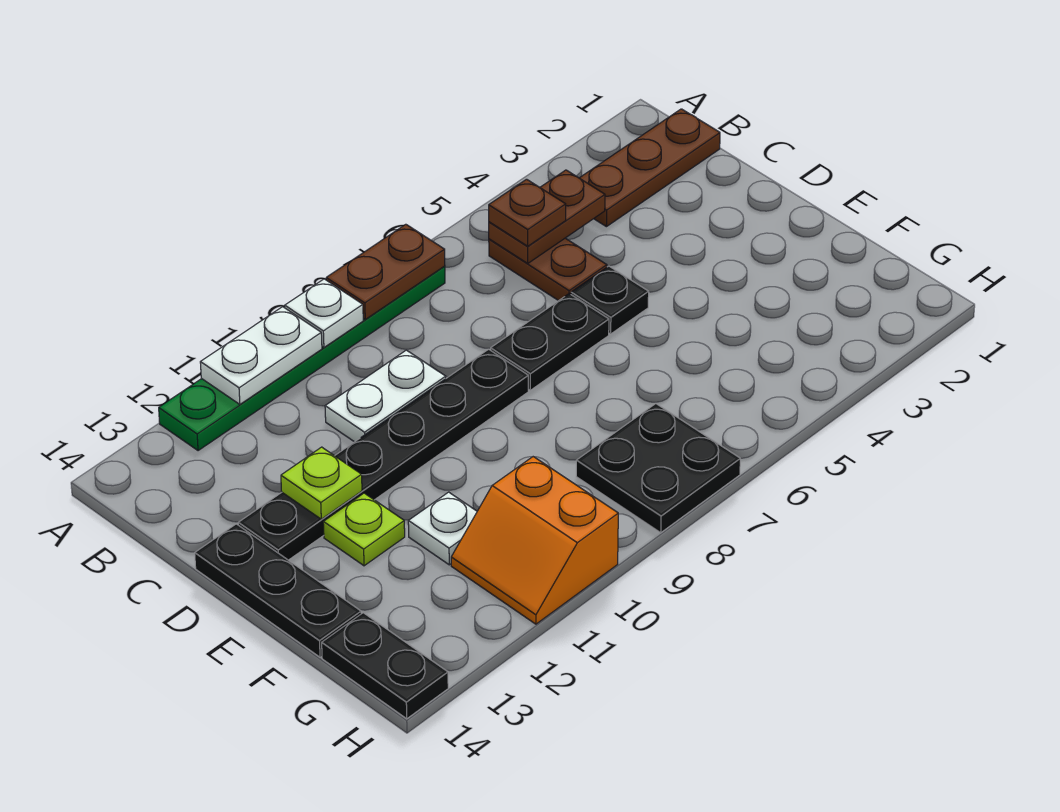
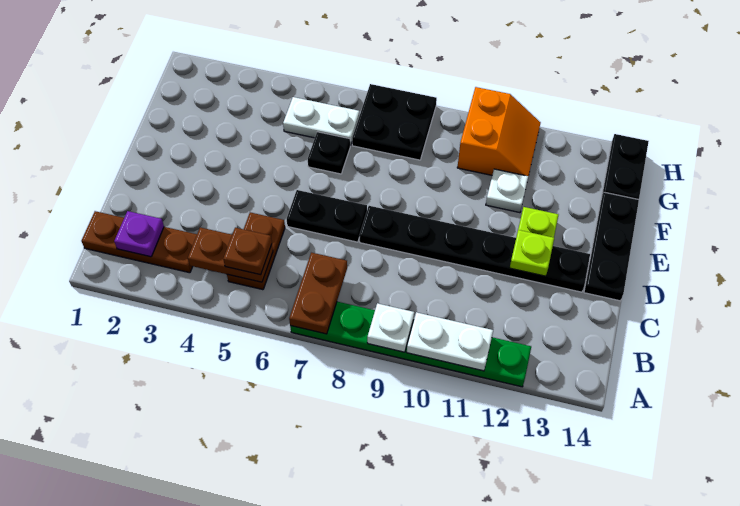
brown 1x2 plate [326,224,445,319] -> brown 1x2 plate turned to [289,253,347,334]
none -> purple 1x1 plate [114,211,164,257]
white 1x2 plate [325,350,446,442] -> white 1x2 plate moved to [283,97,359,145]
black 1x1 plate [571,266,649,334] -> black 1x1 plate moved to [308,132,350,174]

